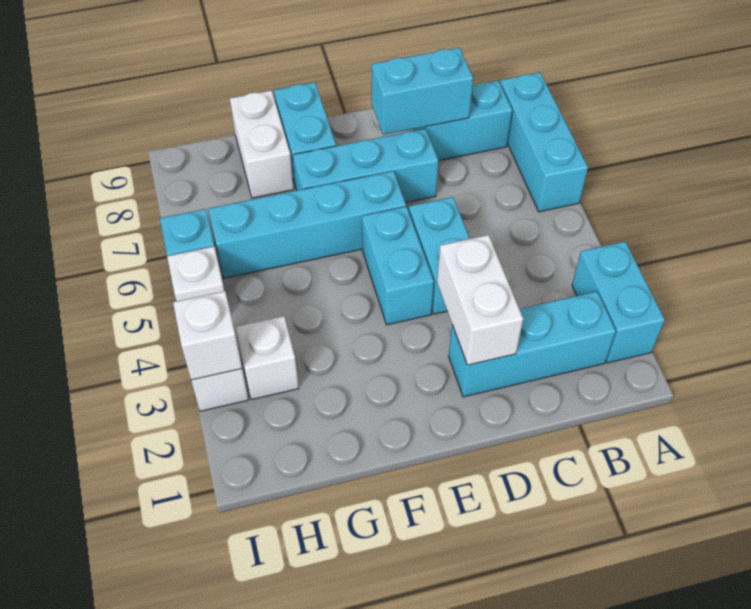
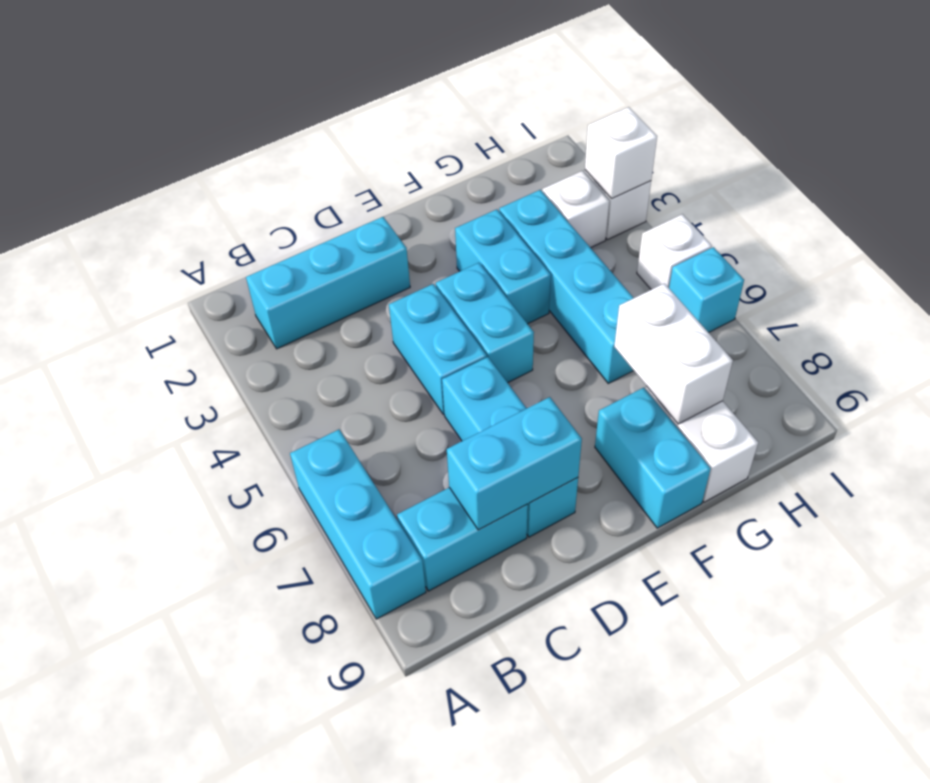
cyan 1x2 brick [572,242,665,363] -> cyan 1x2 brick moved to [455,209,551,324]
white 1x2 brick [437,235,523,365] -> white 1x2 brick moved to [614,283,733,424]
cyan 1x3 brick [293,129,439,203] -> cyan 1x3 brick turned to [442,357,578,537]
cyan 1x4 brick [208,171,406,278] -> cyan 1x4 brick turned to [499,190,634,383]

